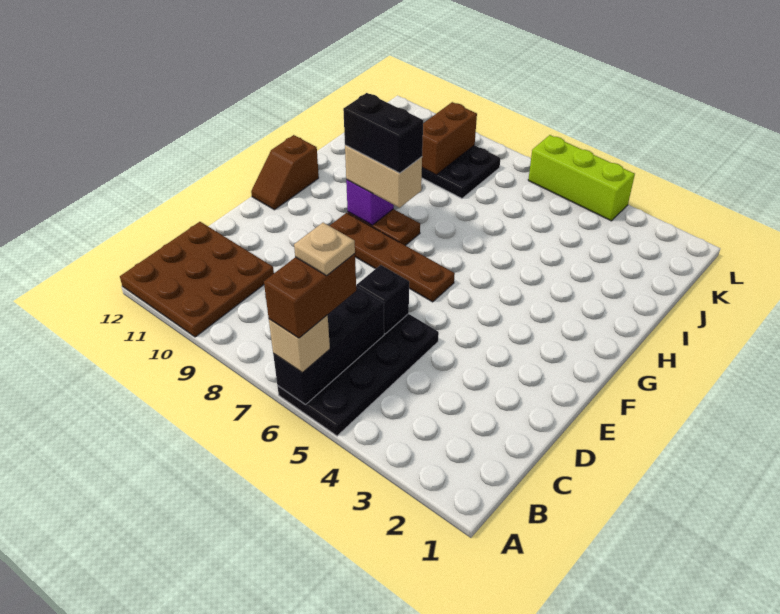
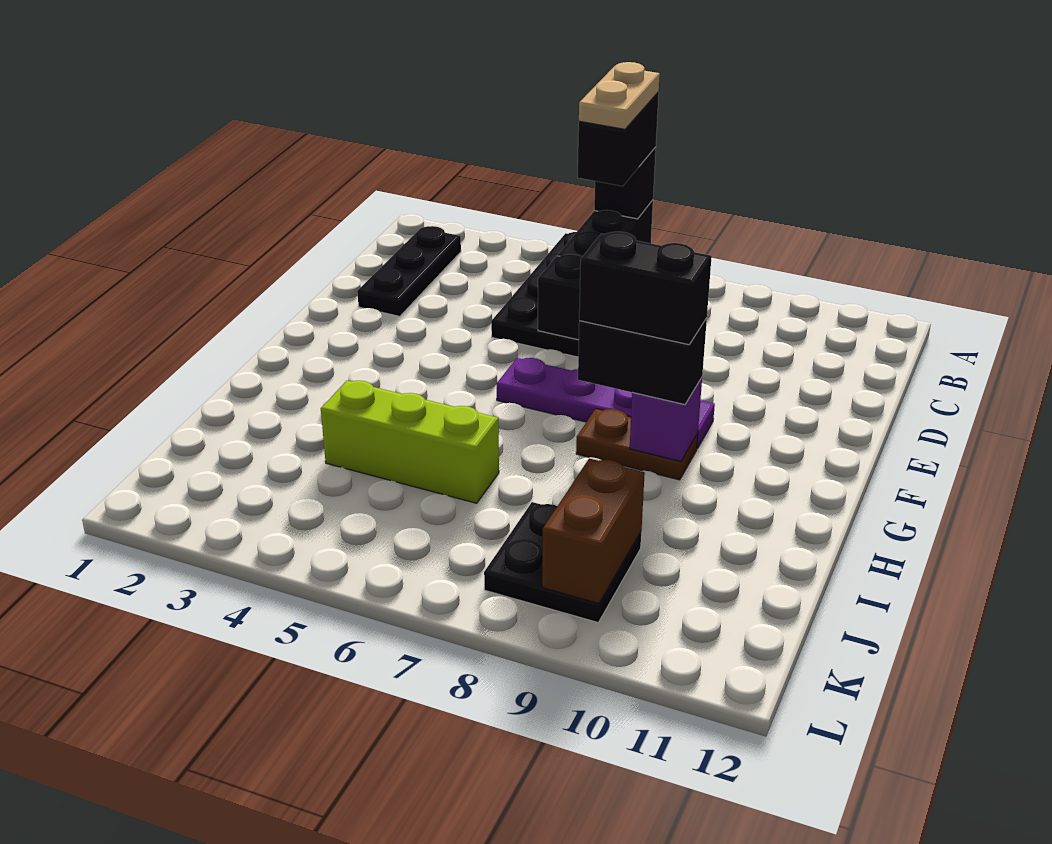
tan 1x1 brick [269,315,330,373] -> black 1x1 brick [594,147,656,219]
brown 1x2 brick [264,254,356,338] -> black 1x2 brick [578,92,659,186]
brown 3x3 plate [120,222,274,337] -> none
none -> black 1x3 plate [357,226,461,316]
tan 1x1 plate [294,223,355,276] -> tan 1x2 plate [579,62,660,129]
brown 1x4 plate [330,213,455,302] -> purple 1x4 plate [497,358,715,449]
brown 1x2 slope [251,135,319,210] -> none
tan 1x2 brick [345,145,422,208] -> black 1x2 brick [578,319,707,405]
lime 1x3 brick [528,135,635,221] -> lime 1x3 brick moved to [321,381,499,503]

